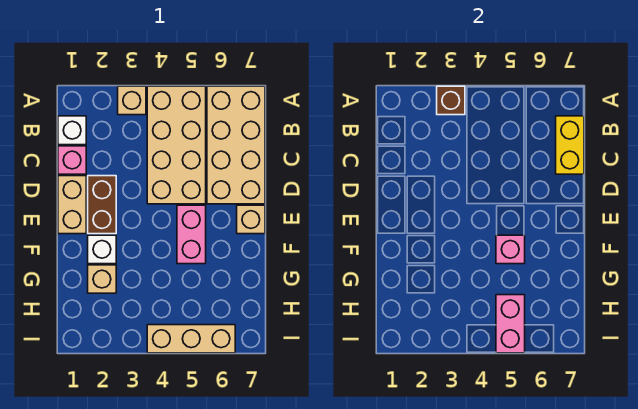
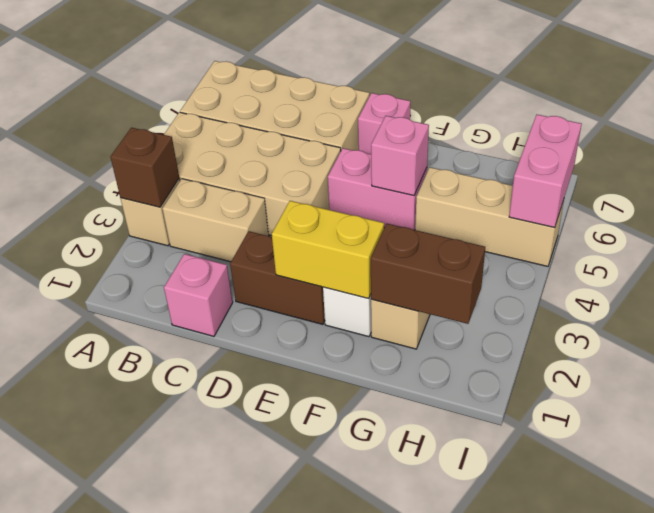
white 1x1 brick [58,116,86,145] -> none
yellow 1x2 brick [556,116,584,174] -> yellow 1x2 brick moved to [272,201,384,298]
tan 1x2 brick [58,176,86,234] -> tan 1x2 brick moved to [162,179,269,262]
tan 1x1 brick [237,205,265,234] -> pink 1x1 brick [358,93,410,154]
none -> brown 1x2 brick [371,224,485,324]
pink 1x2 brick [496,295,525,353] -> pink 1x2 brick turned to [509,115,581,228]
tan 1x3 brick [147,325,235,353] -> tan 1x3 brick turned to [415,167,564,266]

